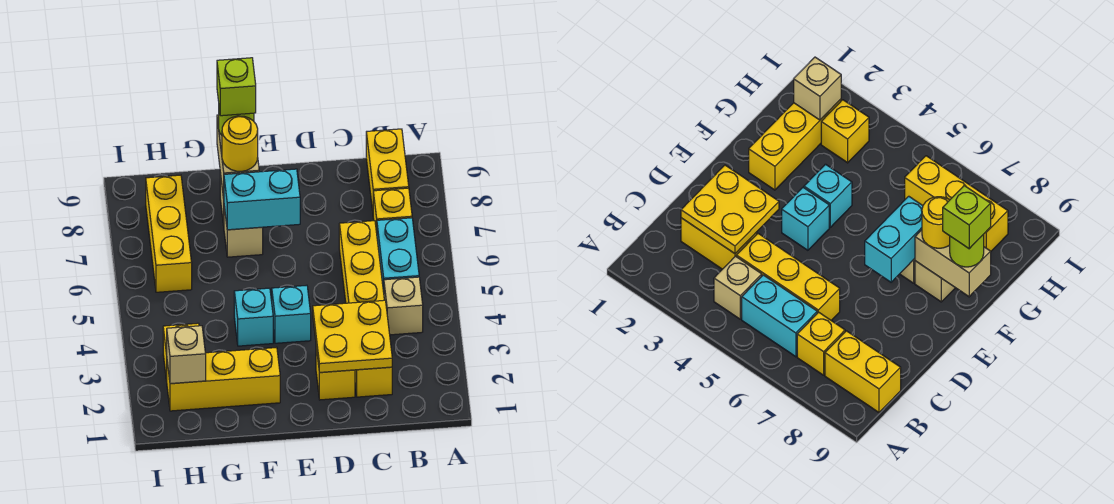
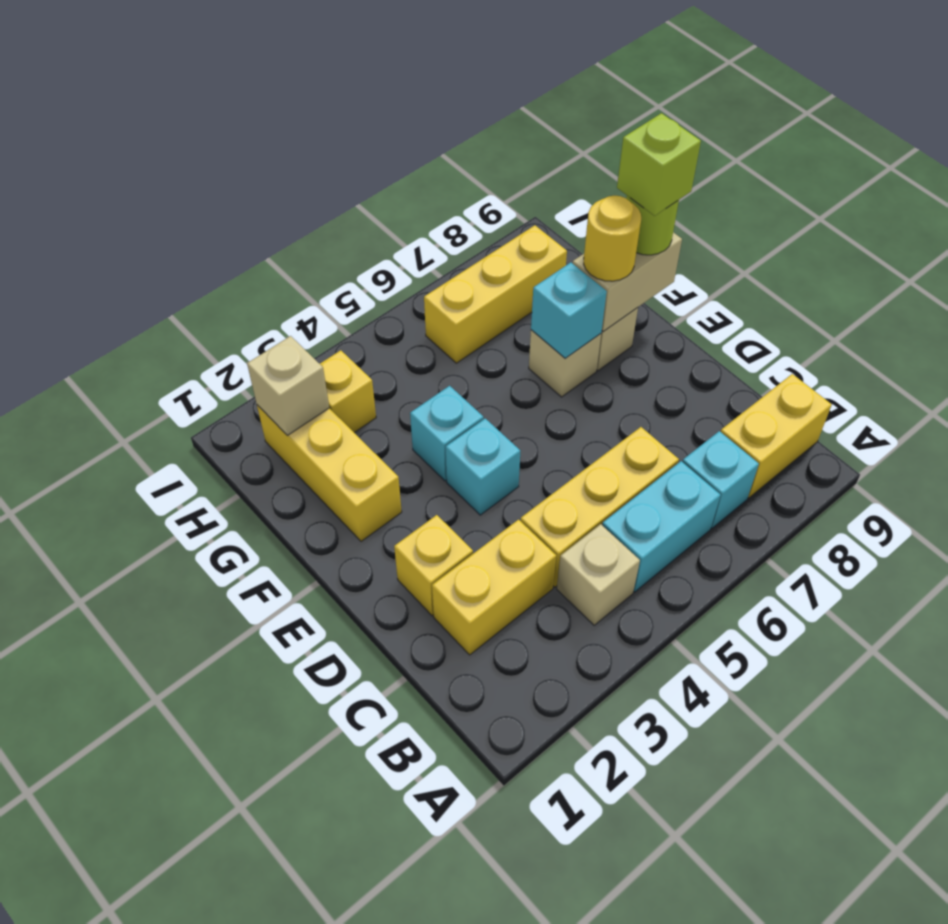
yellow 1x1 brick [373,188,412,232] -> cyan 1x1 brick [682,431,759,528]
yellow 2x2 plate [313,300,392,372] -> none
cyan 1x2 brick [224,169,300,230] -> cyan 1x1 brick [531,262,607,358]

